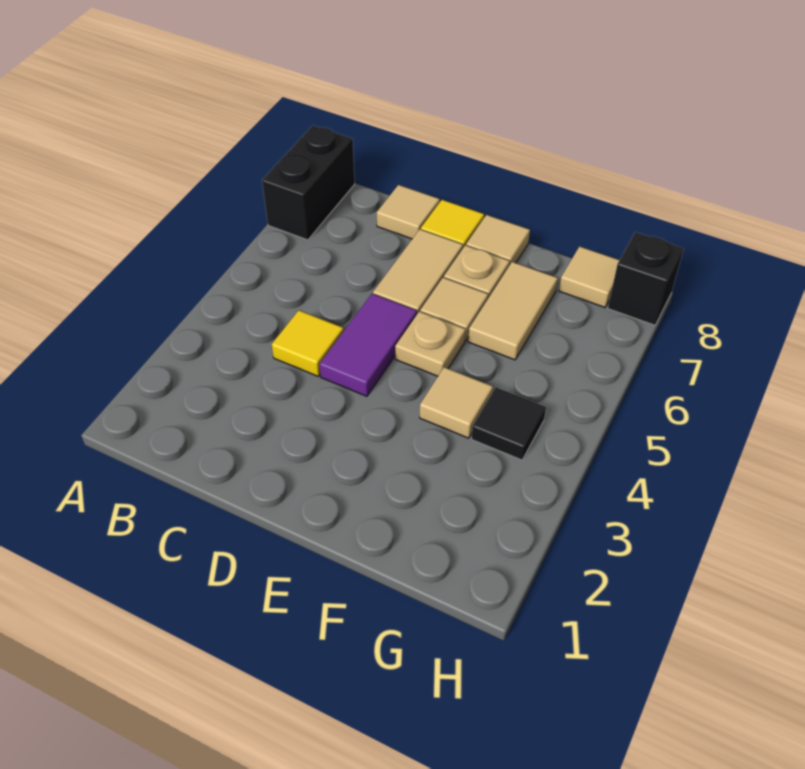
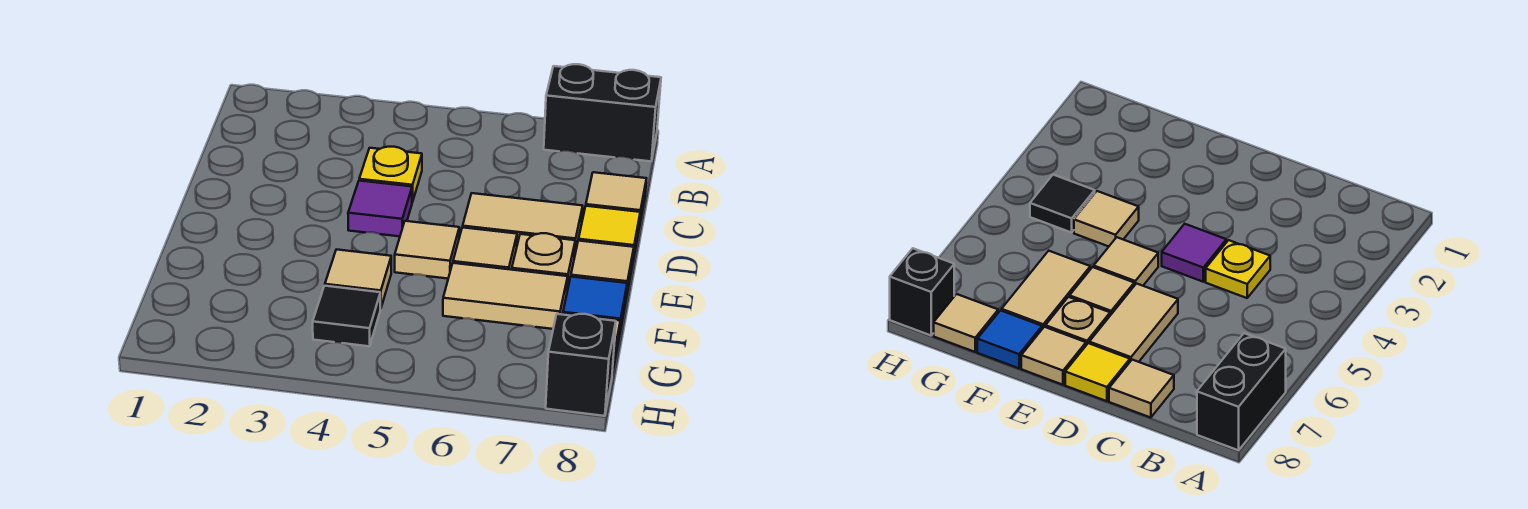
yellow 1x1 tile [272,310,344,376] -> yellow 1x1 plate [359,147,422,202]
purple 1x2 tile [320,294,417,396] -> purple 1x1 tile [348,181,412,236]
tan 1x1 plate [395,311,466,376] -> tan 1x1 tile [395,221,459,279]
none -> blue 1x1 tile [563,277,627,336]

